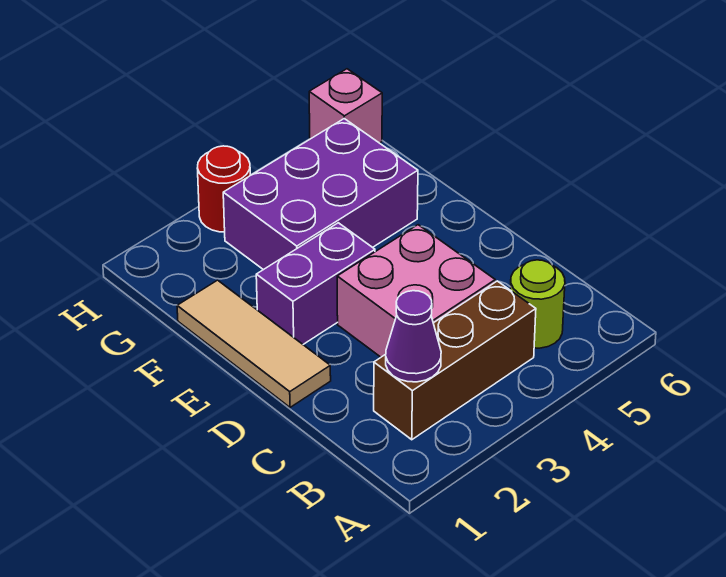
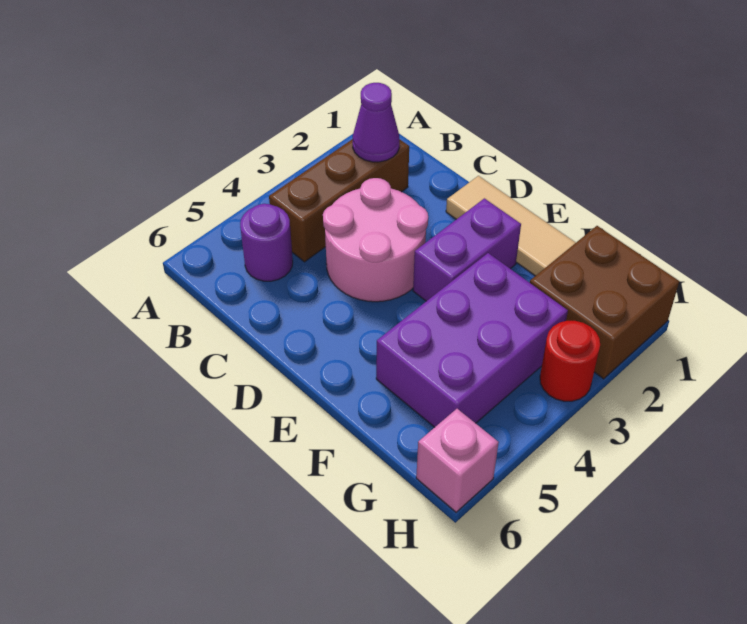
lime 1x1 round brick [510,260,565,348] -> purple 1x1 round brick [240,204,293,281]
pink 2x2 brick [337,225,495,357] -> pink 2x2 round brick [323,178,428,302]
none -> brown 2x2 brick [530,226,679,379]

